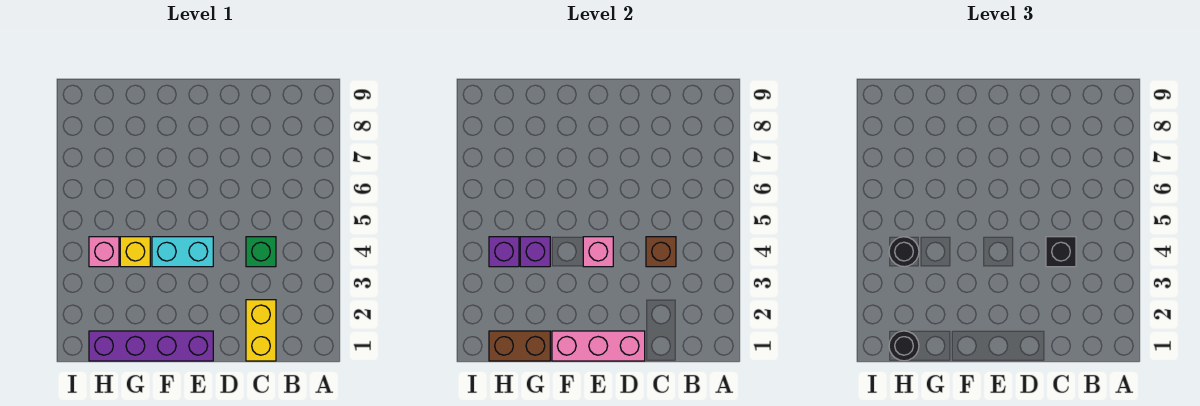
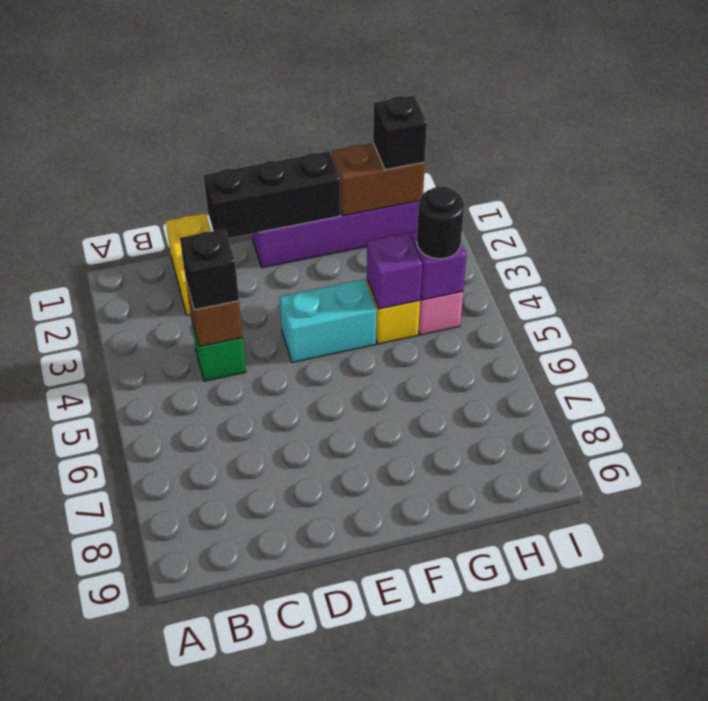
pink 1x3 brick [552,331,645,361] -> black 1x3 brick [204,151,341,238]
pink 1x1 brick [583,237,613,267] -> none
black 1x1 round brick [889,331,919,361] -> black 1x1 brick [373,95,427,170]

